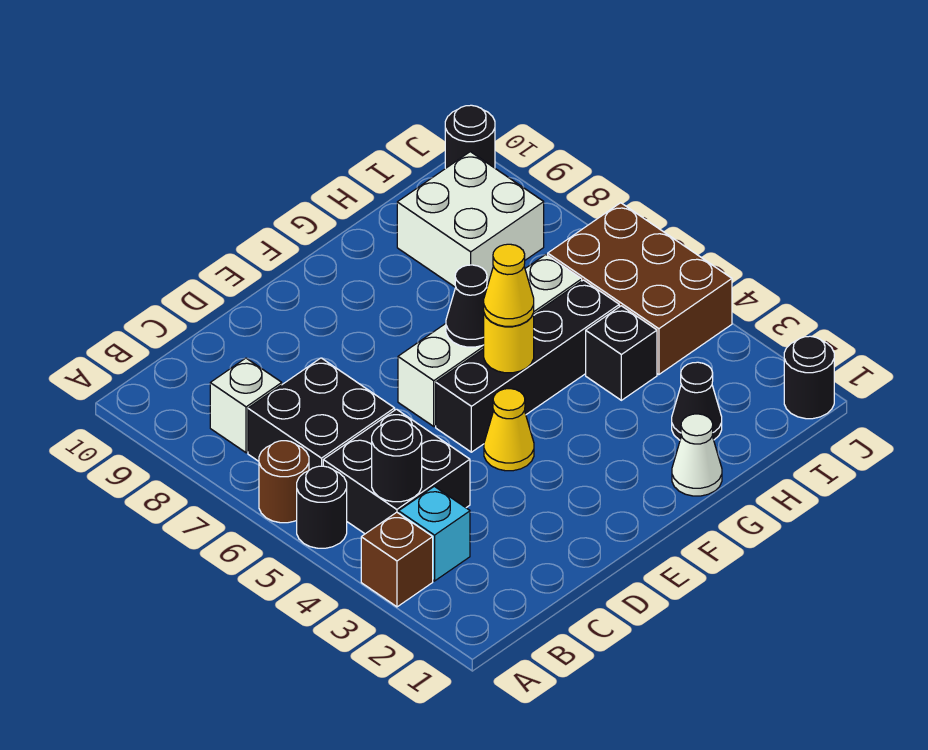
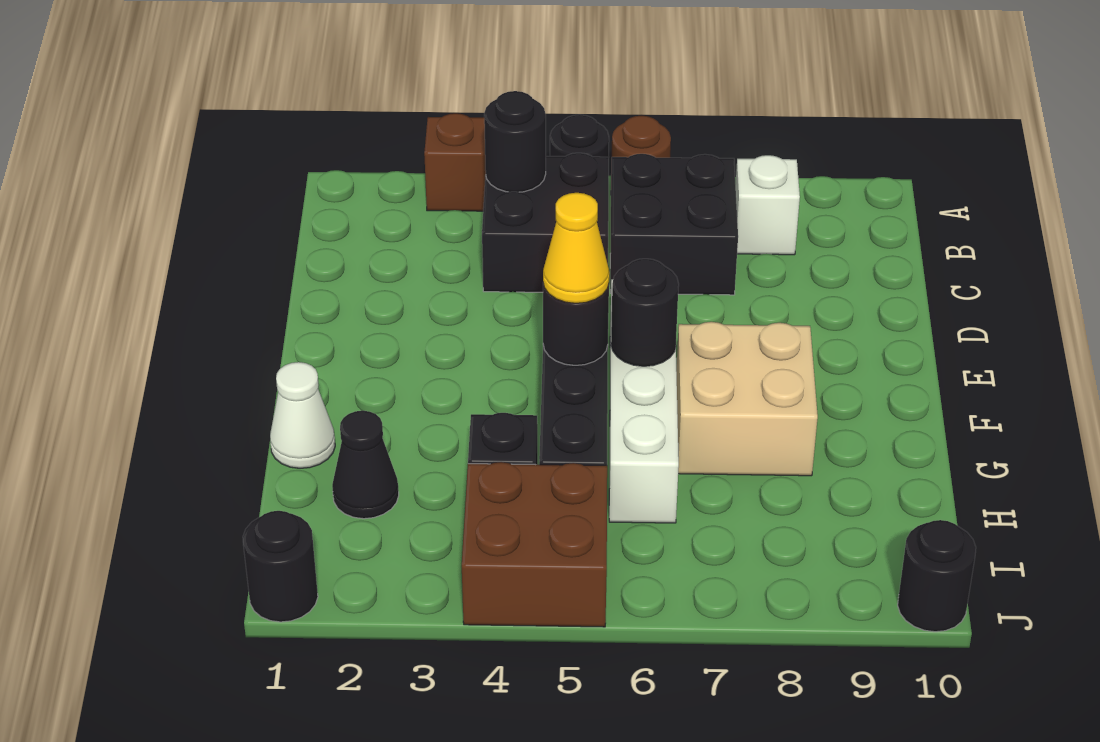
cyan 1x1 brick [399,486,470,581] -> none
yellow 1x1 cone [484,389,534,471] -> none
yellow 1x1 round brick [484,313,534,373] -> black 1x1 round brick [543,284,609,365]
black 1x1 cone [446,265,487,347] -> black 1x1 round brick [611,259,679,366]
none -> tan 2x2 brick [676,322,818,476]
white 2x2 brick [397,152,544,287] -> none
brown 2x3 brick [548,203,732,375] -> brown 2x2 brick [462,462,607,627]

